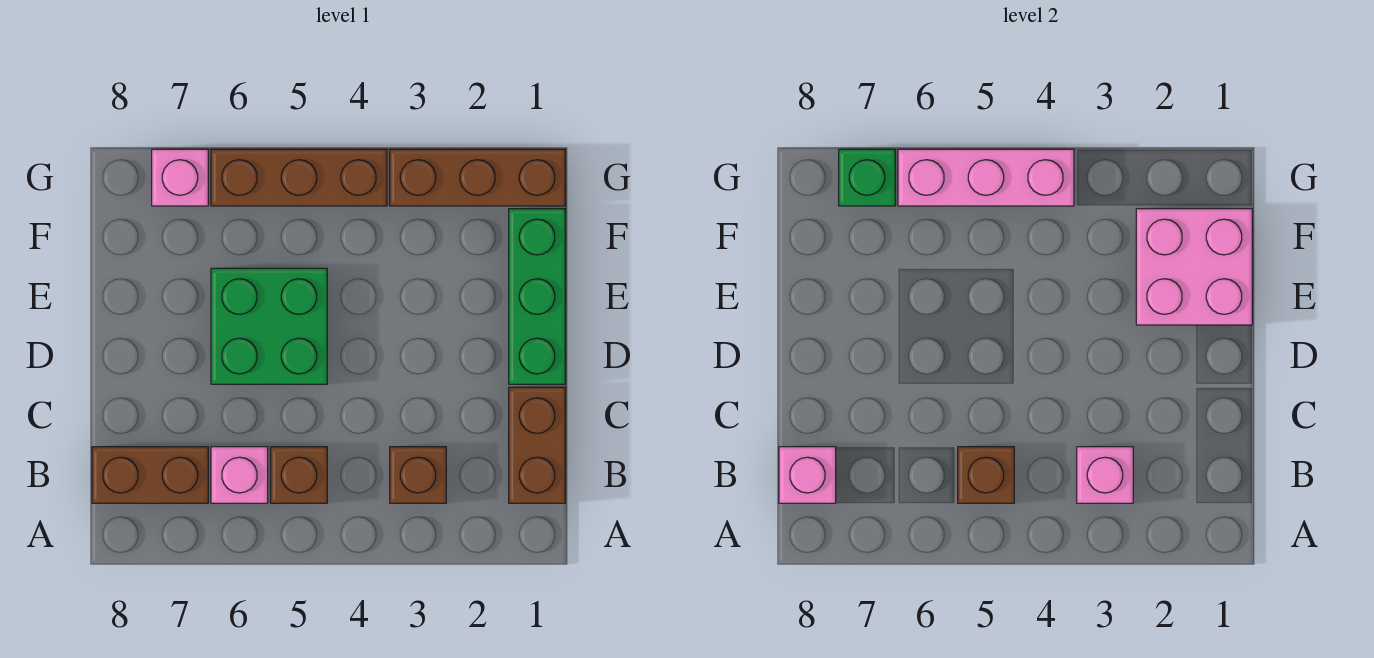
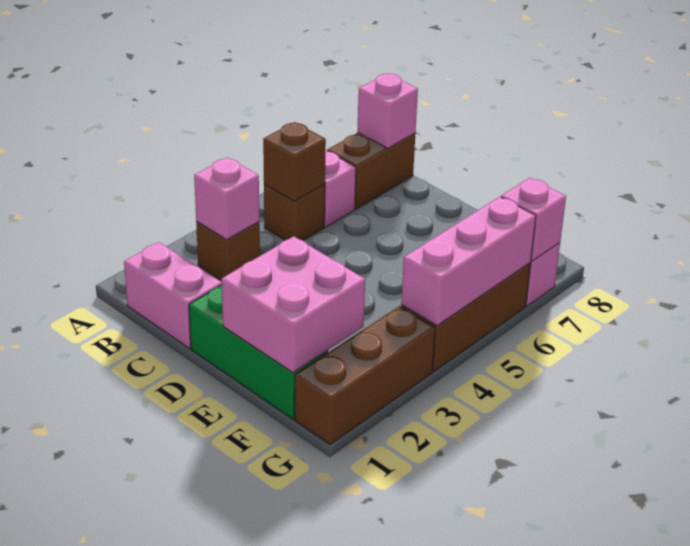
brown 1x2 brick [509,387,565,503] -> pink 1x2 brick [124,242,222,348]
green 2x2 brick [211,268,327,384] -> none
green 1x1 brick [839,149,895,206] -> pink 1x1 brick [501,178,566,261]

